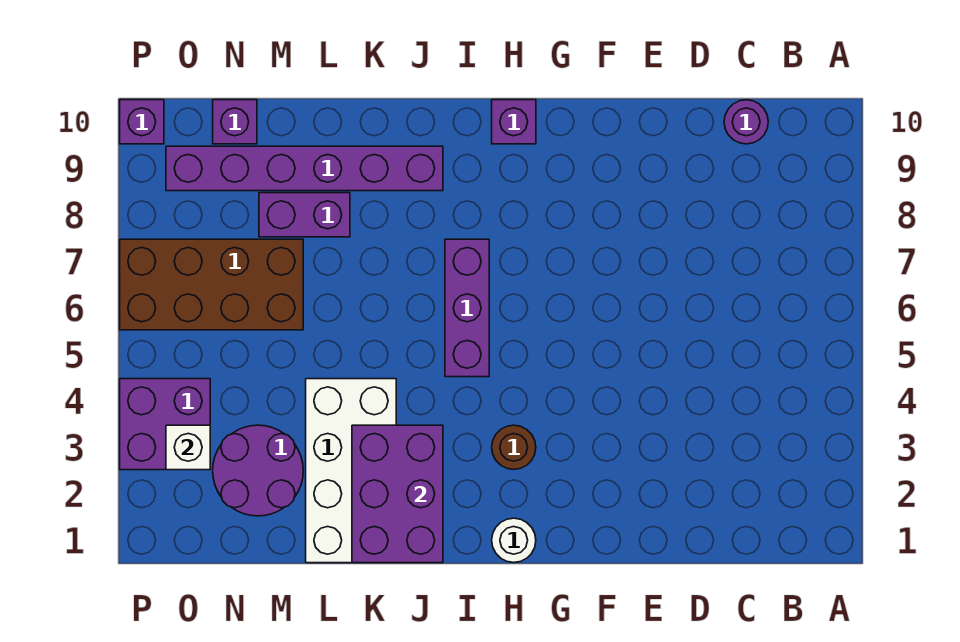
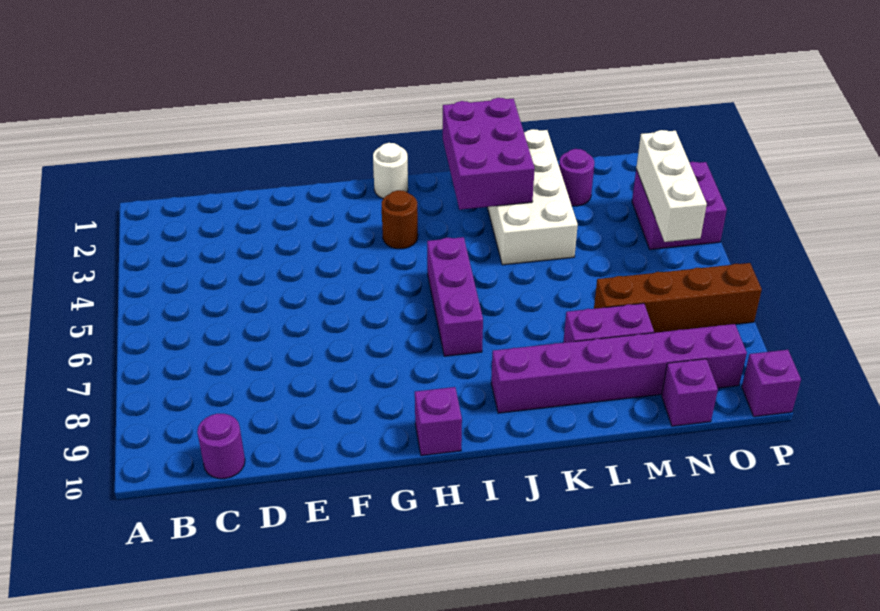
purple 2x2 round brick [213,425,303,516] -> purple 1x1 round brick [559,149,594,206]
brown 2x4 brick [120,239,303,330] -> brown 1x4 brick [594,263,762,333]
white 1x1 brick [166,425,210,470] -> white 1x3 brick [636,130,707,242]

